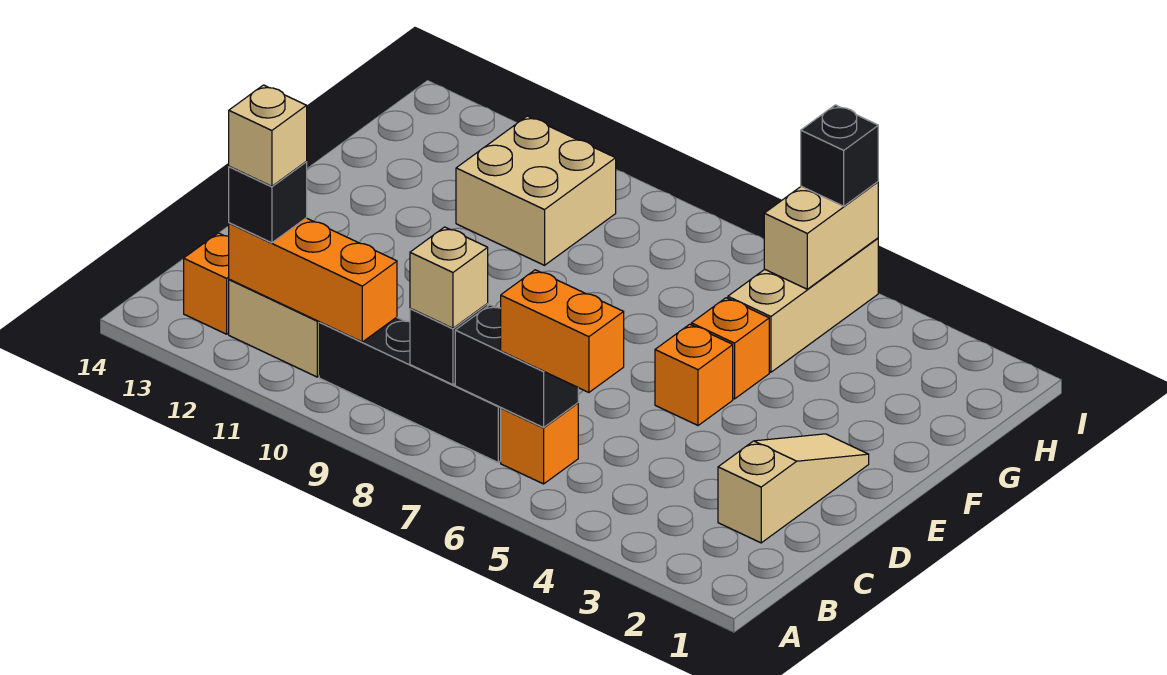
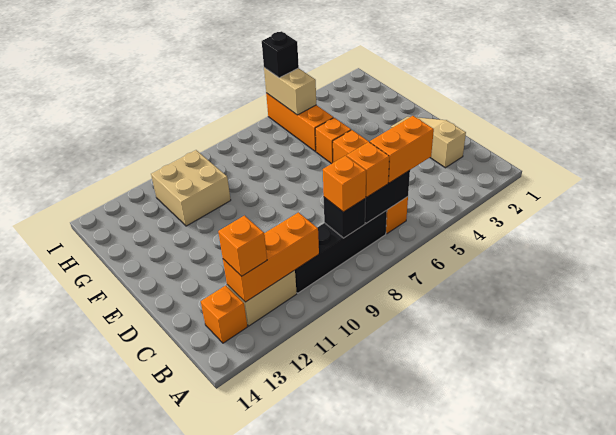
none -> orange 1x1 brick [347,142,389,197]
tan 1x1 brick [410,227,488,328] -> orange 1x1 brick [323,156,366,212]
black 1x1 brick [229,162,307,243] -> orange 1x1 brick [218,216,267,276]
tan 1x1 brick [229,85,307,186] -> none
tan 1x3 brick [728,238,878,372] -> orange 1x3 brick [266,93,333,151]

